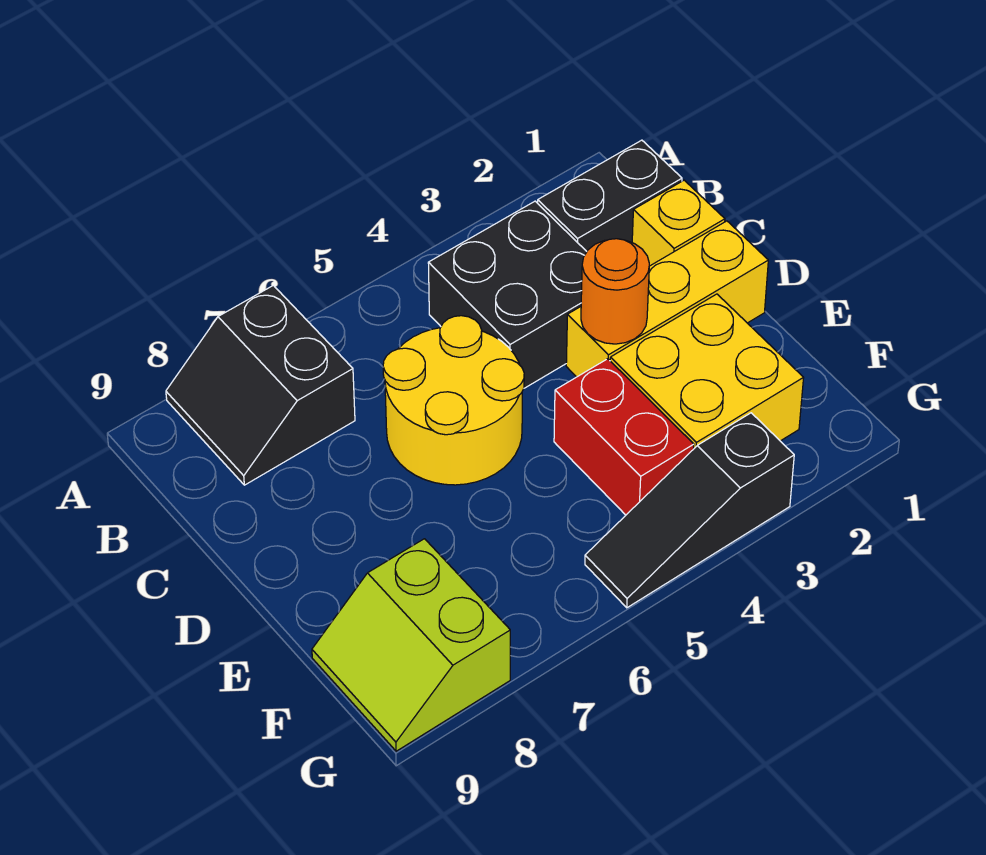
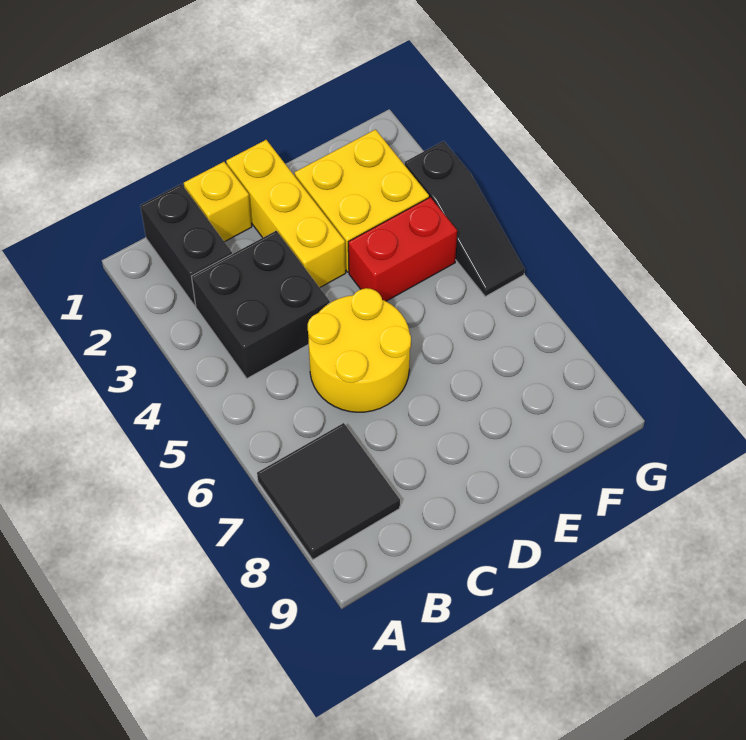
black 2x2 slope [166,285,355,485] -> black 2x2 tile [257,423,400,560]
orange 1x1 round brick [581,239,649,344] -> none
lime 2x2 slope [312,539,510,751] -> none

